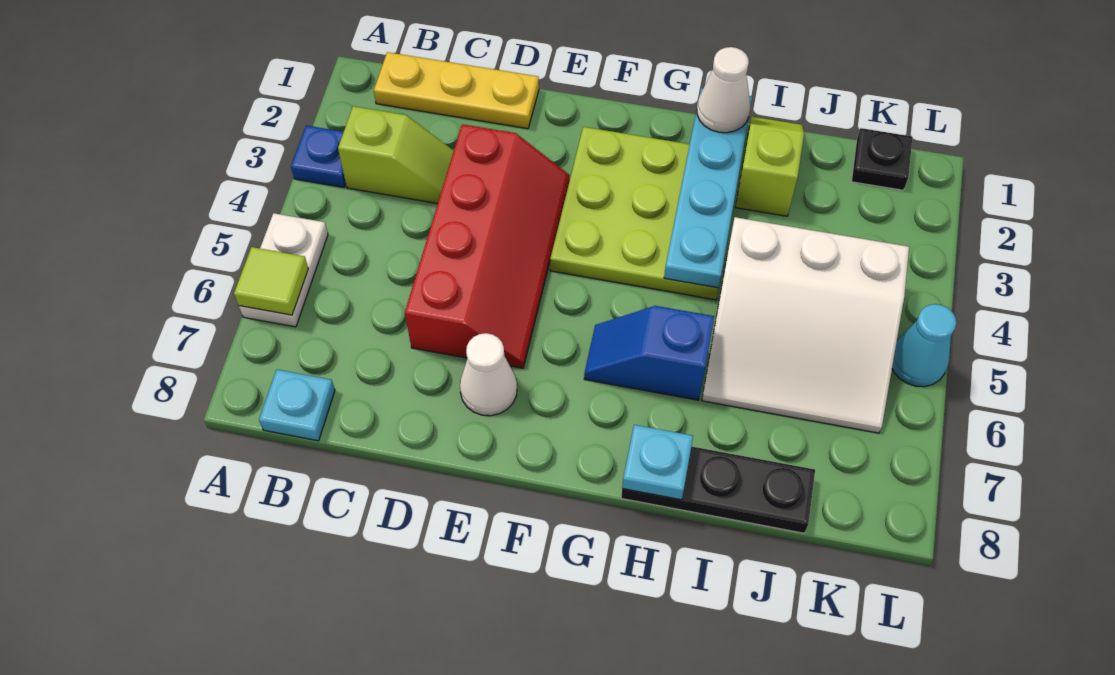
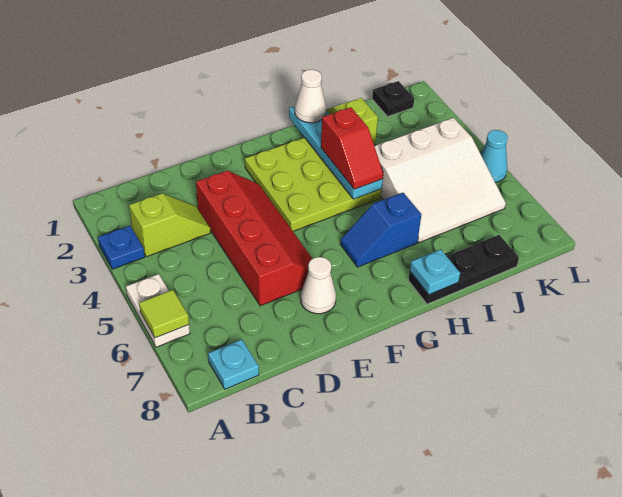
yellow 1x3 plate [374,52,539,129] -> none
none -> red 1x2 slope [321,107,383,189]

